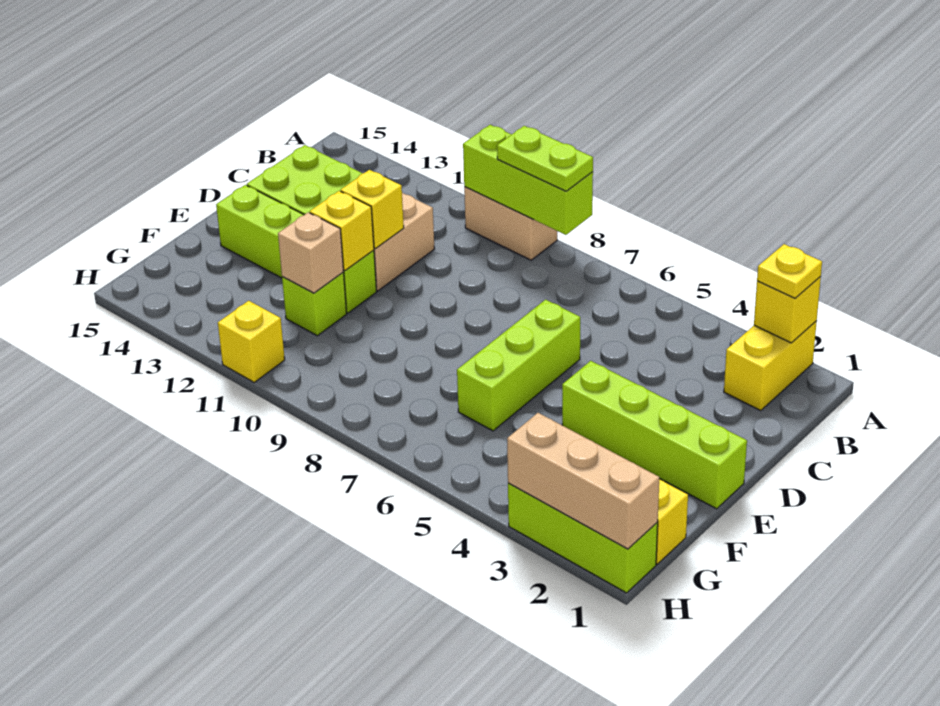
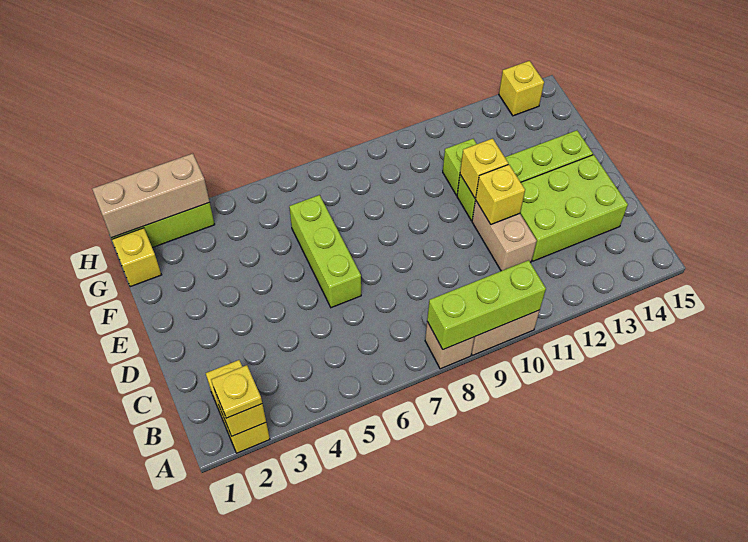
lime 1x2 plate [497,126,593,191] -> none
lime 1x4 brick [562,361,747,509] -> none
tan 1x1 brick [278,212,344,293] -> tan 1x1 brick moved to [425,322,474,369]
yellow 1x1 brick [218,301,285,382] -> yellow 1x1 brick moved to [499,61,544,116]

